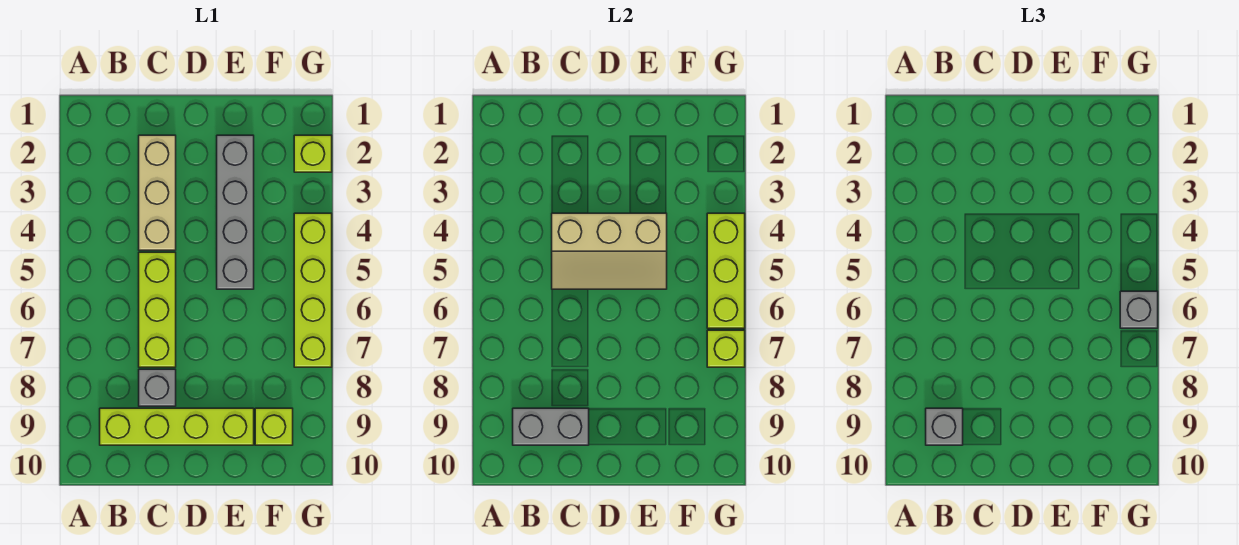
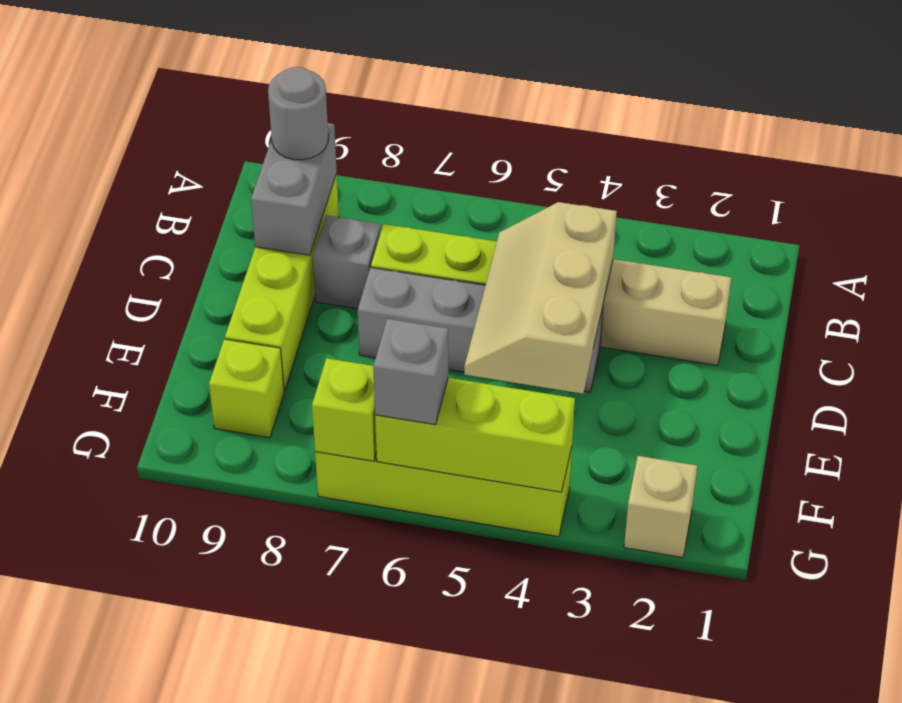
grey 1x1 brick [926,408,963,445] -> grey 1x1 round brick [268,67,328,160]
grey 1x4 brick [217,135,254,289] -> grey 1x4 brick moved to [358,268,603,392]
lime 1x1 brick [294,135,332,172] -> tan 1x1 brick [624,456,697,557]

